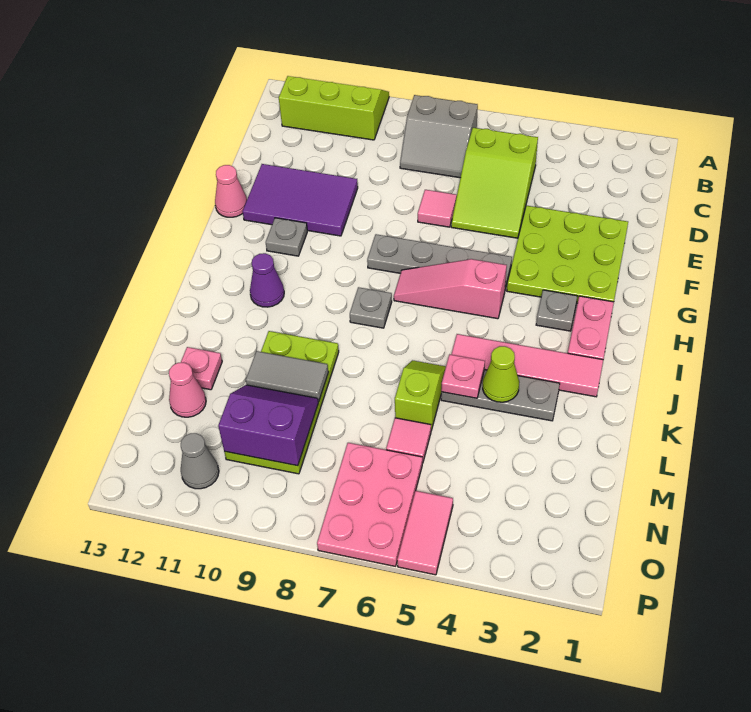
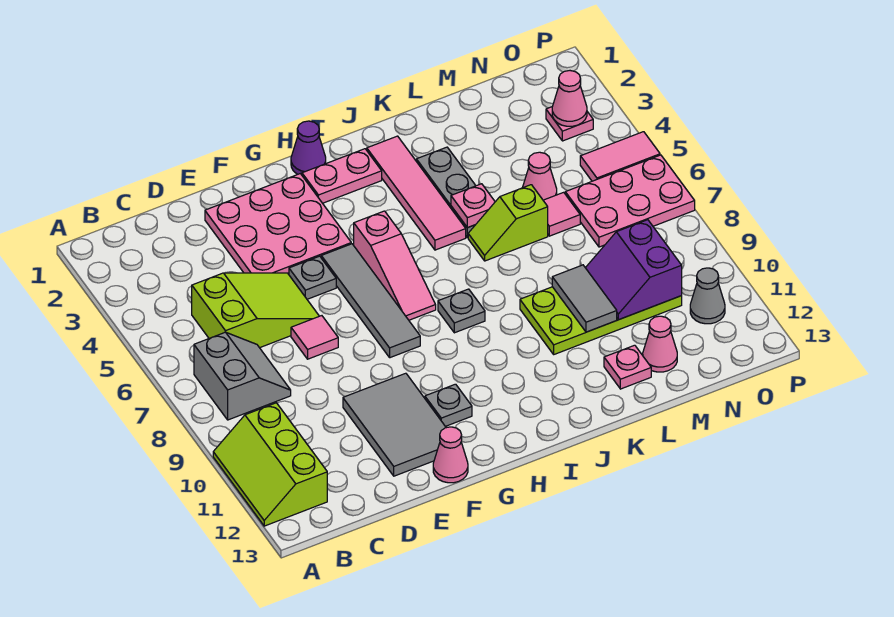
lime 3x3 plate [507,205,628,303] -> pink 3x3 plate [205,174,351,274]
purple 2x3 tile [242,164,358,236] -> grey 2x3 tile [343,373,446,476]
grey 1x4 plate [367,234,512,289] -> grey 1x4 tile [321,244,420,358]
grey 1x1 plate [536,290,577,331] -> grey 1x1 plate moved to [289,256,336,299]
purple 1x1 cone [250,253,284,307] -> purple 1x1 cone moved to [291,121,326,175]
lime 1x1 cone [483,346,519,402] -> none
none -> pink 1x1 cone [522,152,557,200]
none -> pink 1x1 plate [546,107,593,141]
none -> pink 1x1 cone [552,71,587,126]

